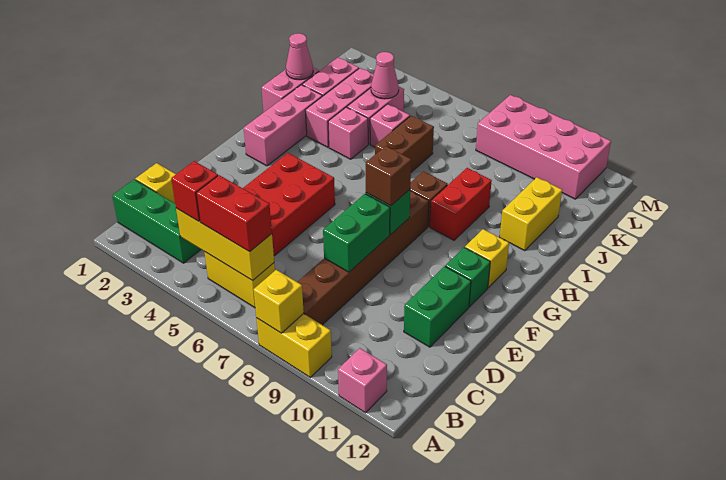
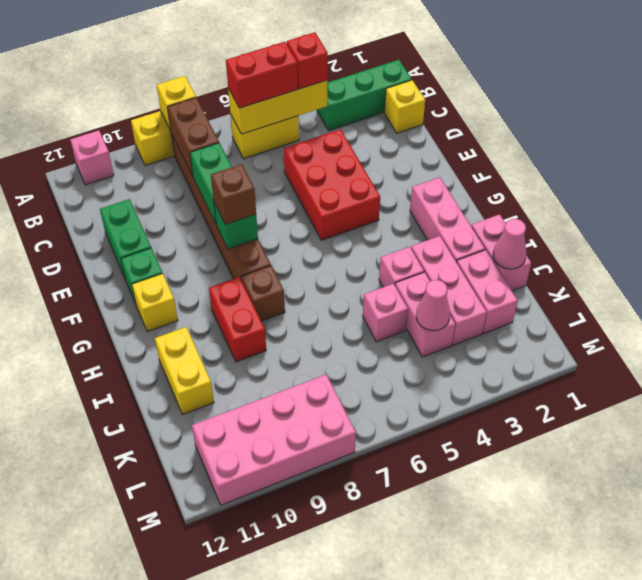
brown 1x2 brick [375,116,434,172] -> brown 1x2 brick moved to [167,98,219,176]

